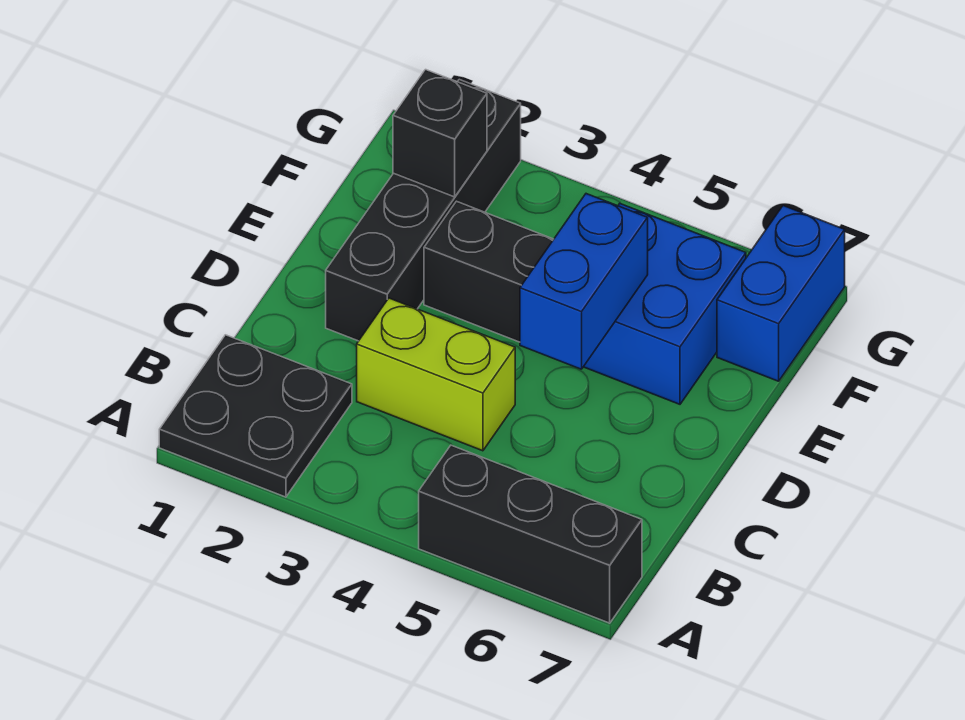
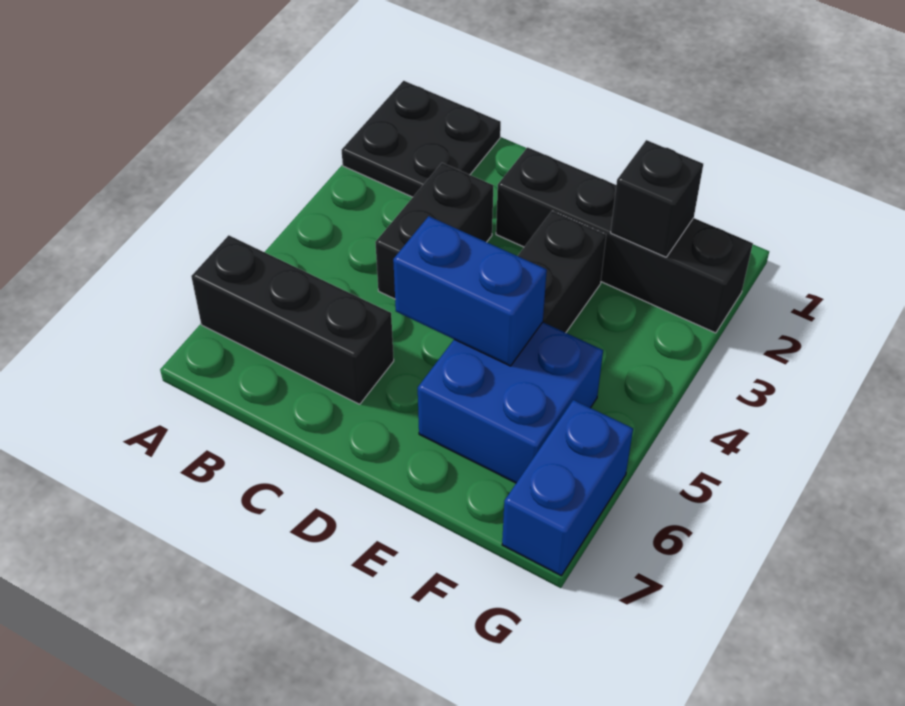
black 1x3 brick [419,445,642,623] -> black 1x3 brick turned to [191,235,394,404]
lime 1x2 brick [357,298,515,451] -> black 1x2 brick [375,163,493,299]
blue 1x2 brick [717,206,845,381] -> blue 1x2 brick turned to [502,400,633,576]

